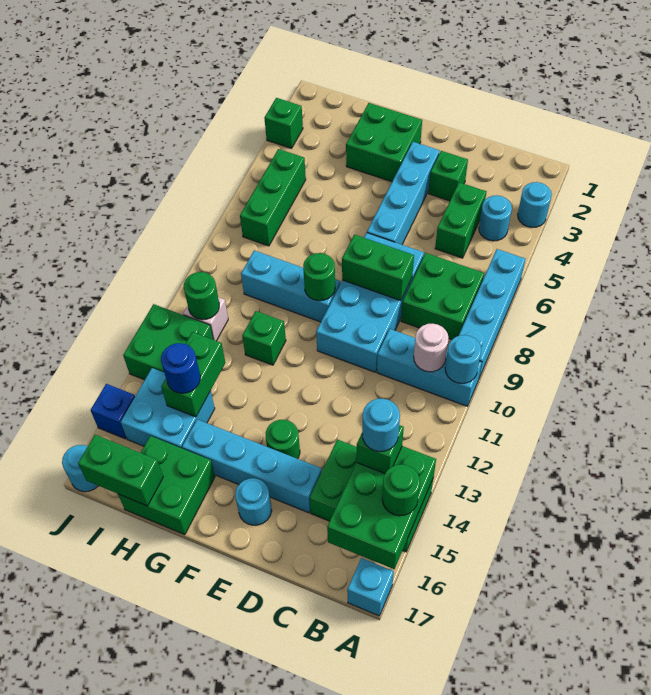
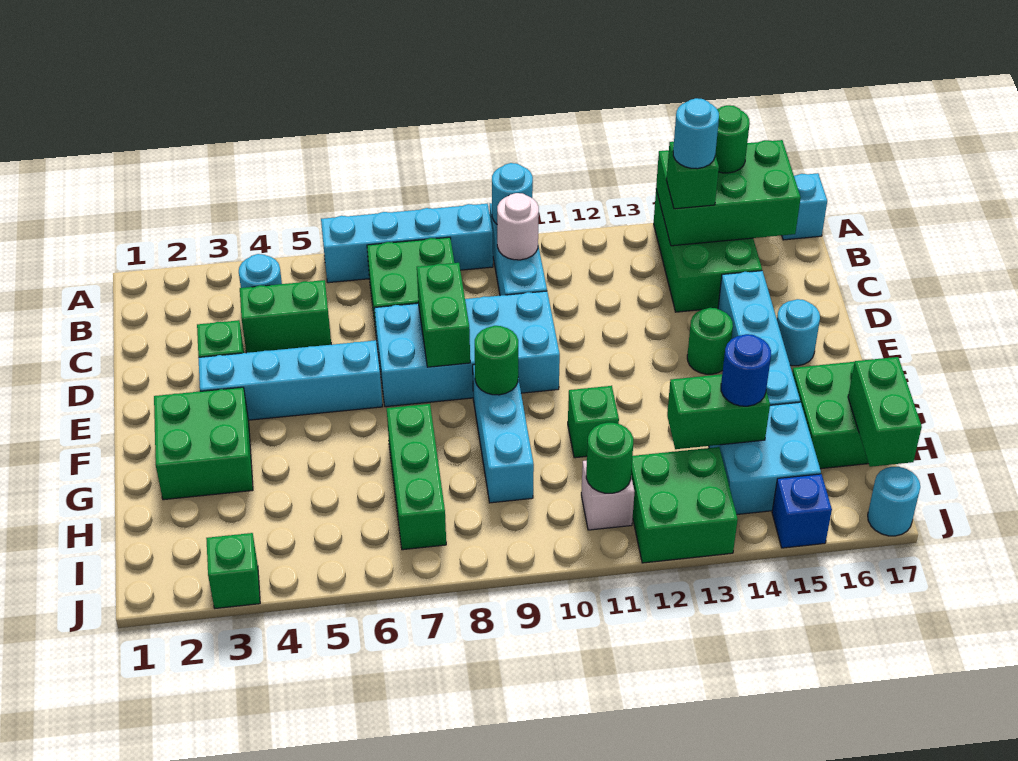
cyan 1x1 round brick [518,182,552,227] -> none
green 1x3 brick [240,149,306,246] -> green 1x3 brick turned to [387,404,446,550]

